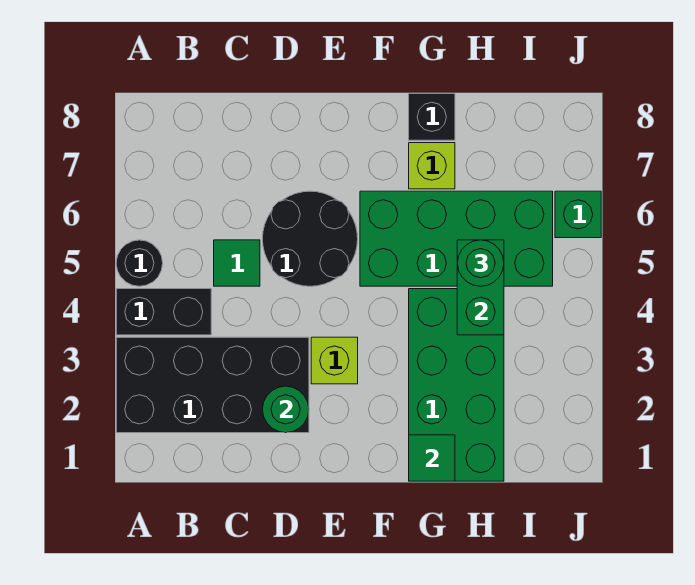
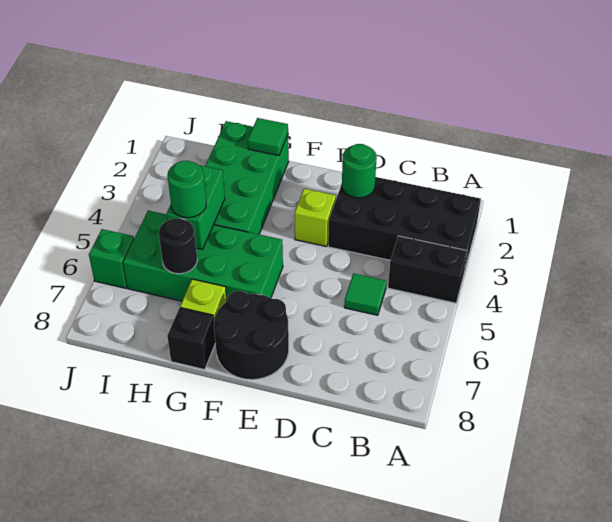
black 1x1 round brick [116,240,163,286] -> black 1x1 round brick moved to [159,218,197,274]
black 2x2 round brick [263,191,358,286] -> black 2x2 round brick moved to [214,291,289,380]

